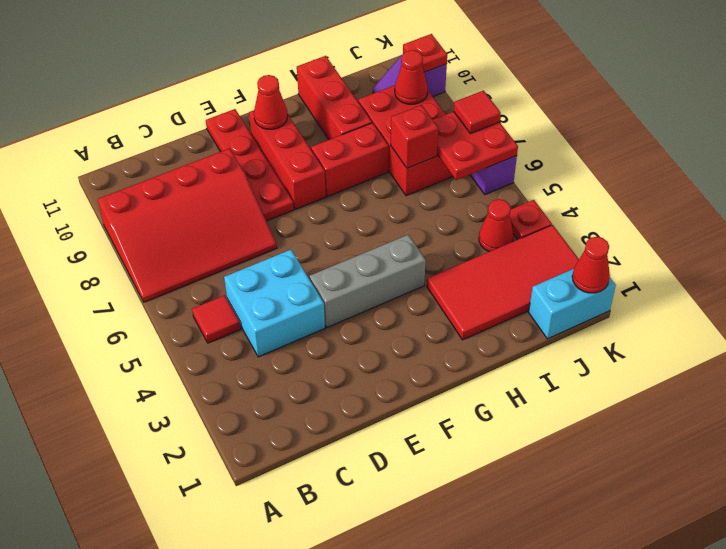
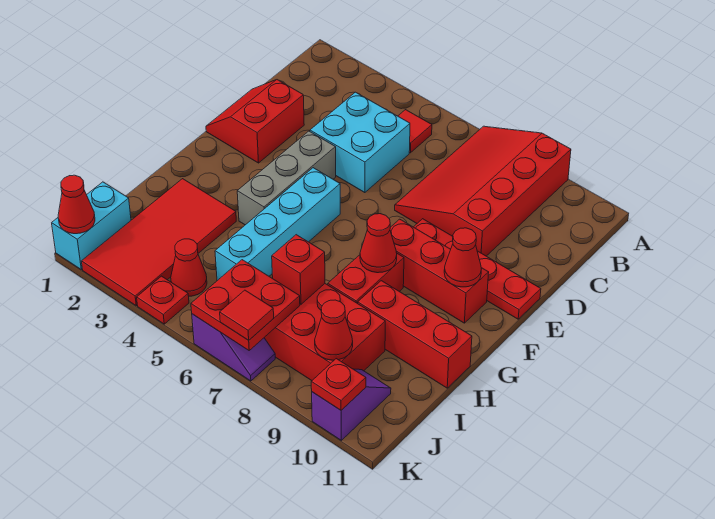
none -> red 2x2 slope [206,80,304,163]
none -> cyan 1x4 brick [215,168,340,281]
none -> red 1x1 cone [360,214,397,273]

